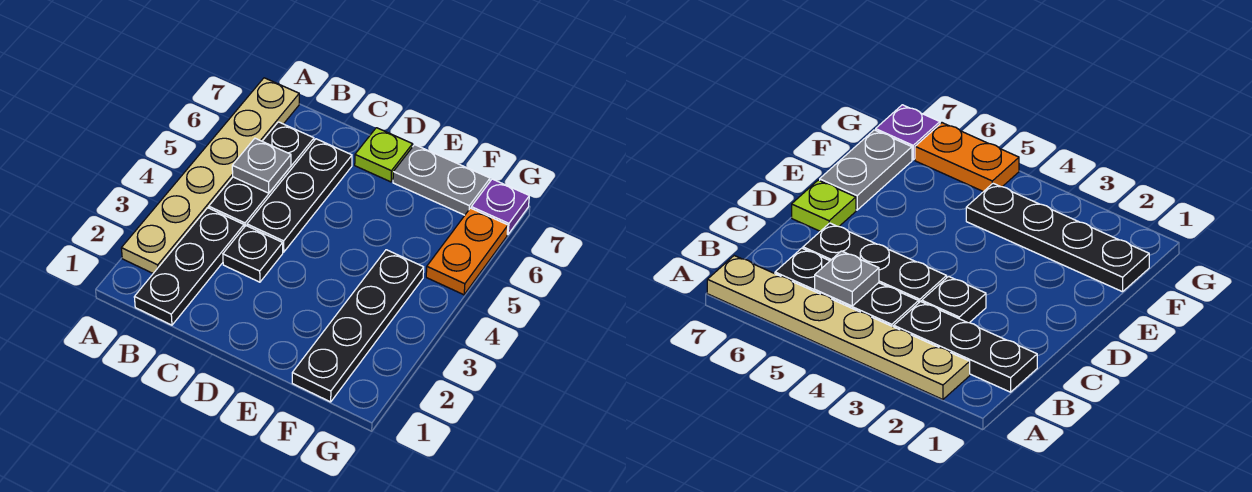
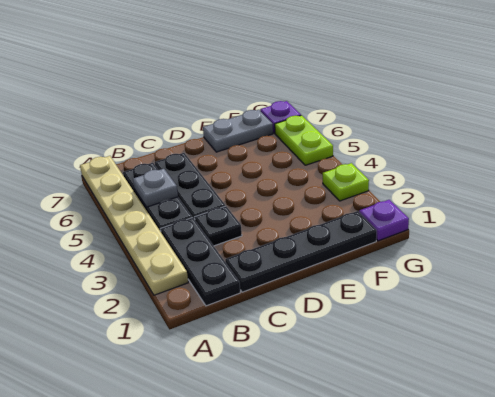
lime 1x1 plate [355,128,413,182] -> lime 1x1 plate moved to [323,163,369,201]
black 1x4 plate [292,250,424,402] -> black 1x4 plate turned to [225,211,377,292]
none -> purple 1x1 plate [359,200,409,241]
orange 1x2 plate [426,208,508,295] -> lime 1x2 plate [275,115,333,165]

